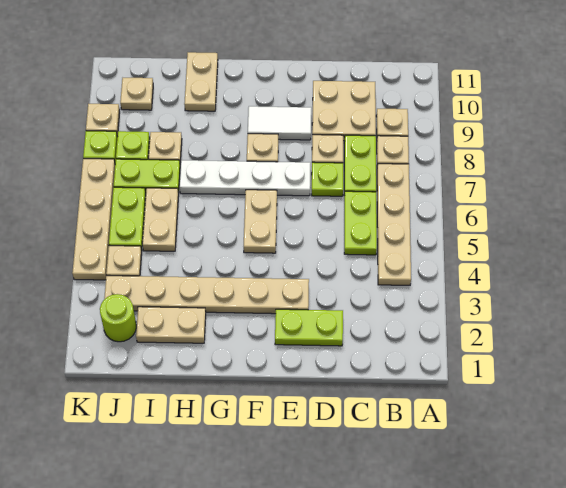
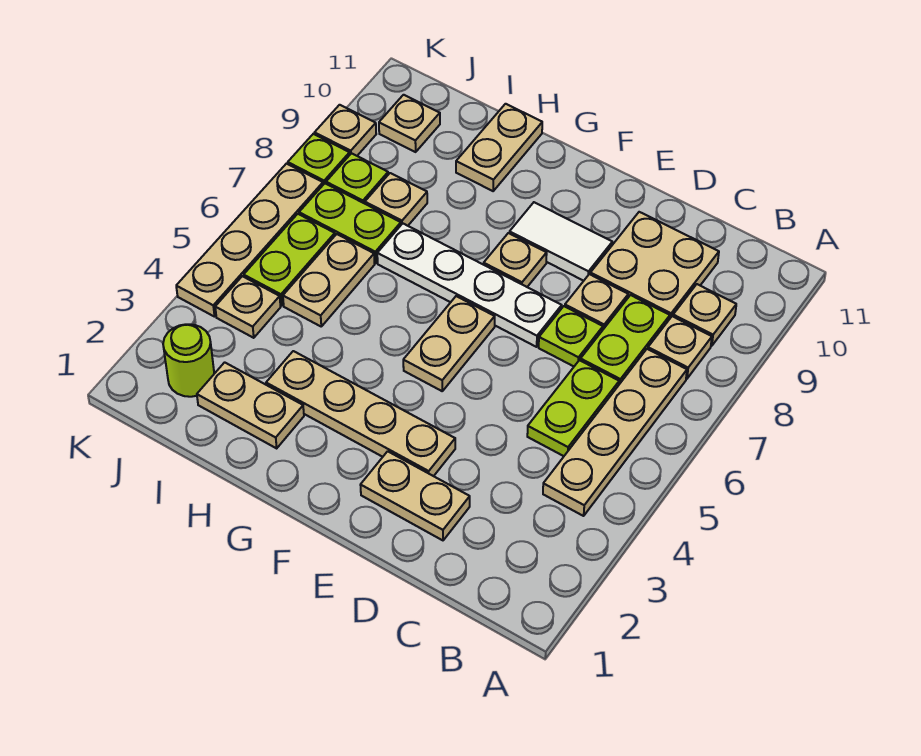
lime 1x2 plate [275,309,343,346] -> tan 1x2 plate [361,451,470,540]
tan 1x6 plate [104,276,309,314] -> tan 1x4 plate [266,351,455,476]

